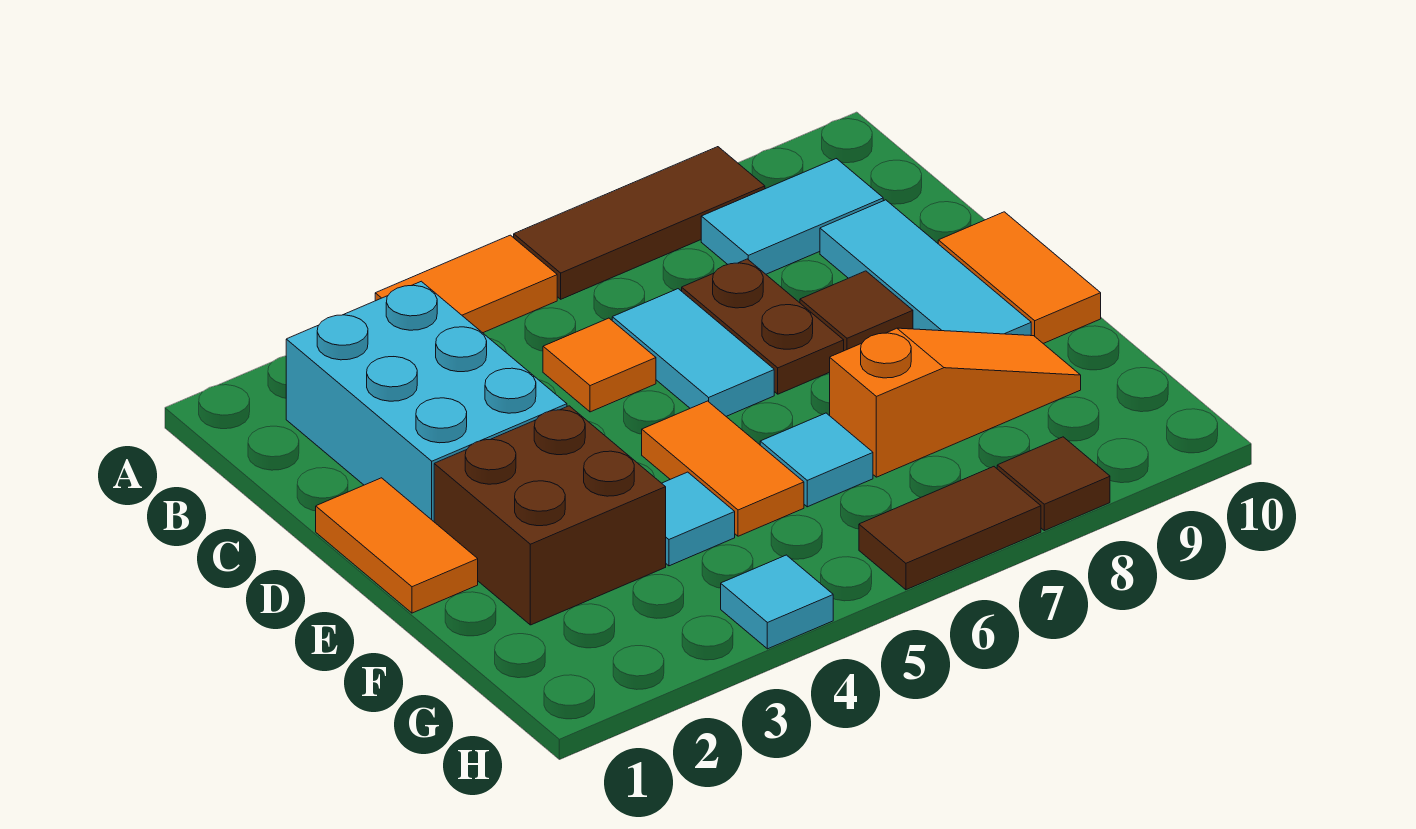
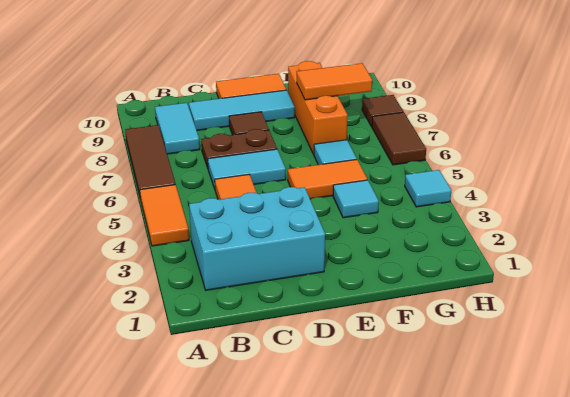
orange 1x2 tile [316,478,478,613] -> orange 1x2 tile moved to [297,63,372,100]
brown 2x2 brick [434,406,666,625] -> none
orange 1x3 slope [830,328,1081,477] -> orange 1x3 brick [288,61,348,154]

